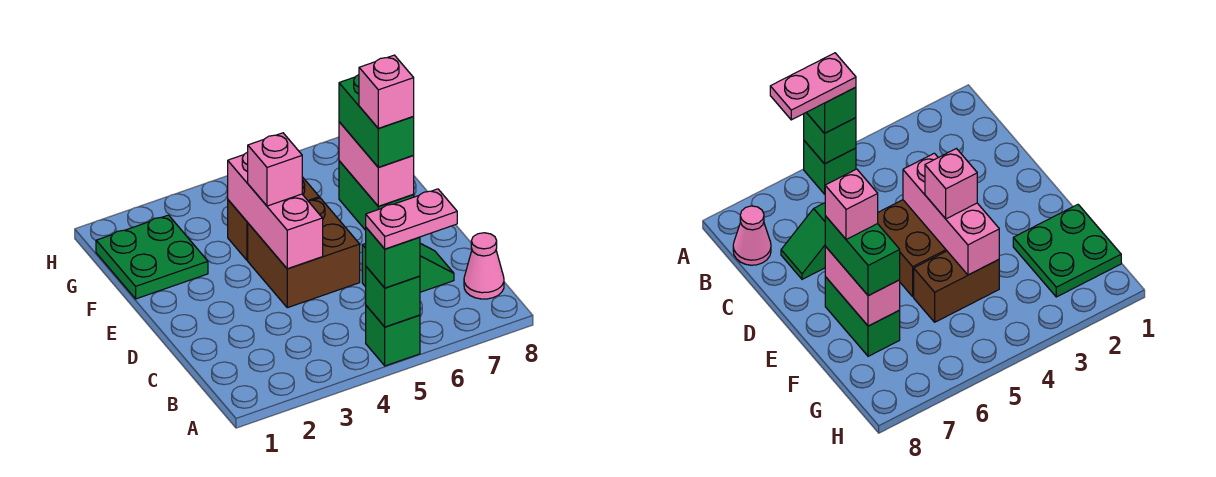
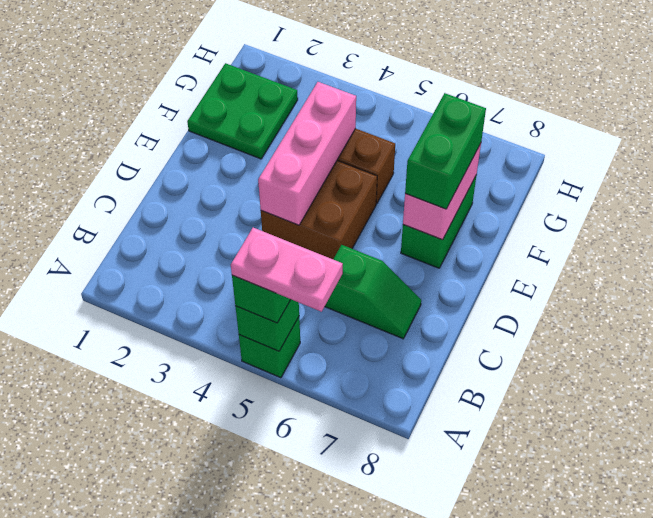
pink 1x1 cone [464,233,504,299] -> none
pink 1x1 brick [248,133,302,206] -> none
pink 1x1 brick [359,55,414,128] -> none

